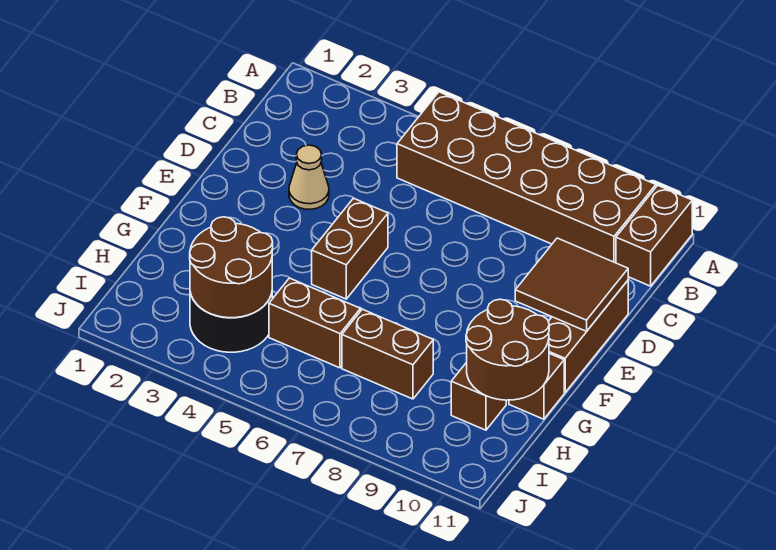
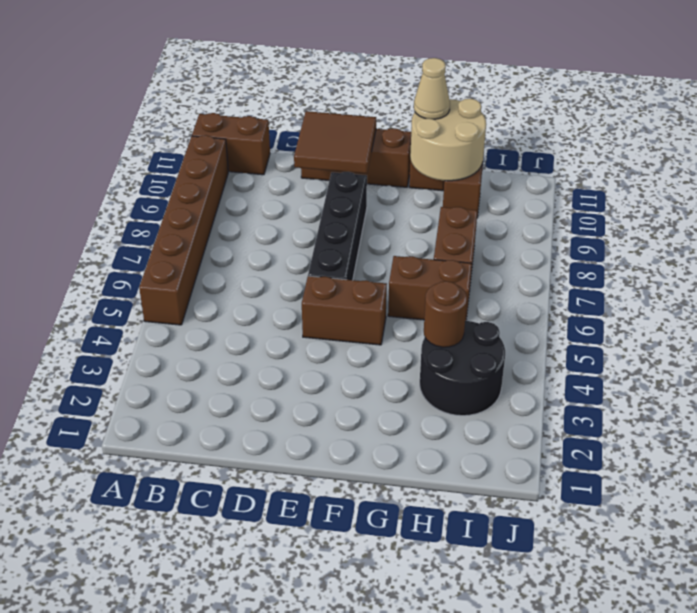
brown 2x6 brick [397,92,656,263] -> brown 1x6 brick [139,135,228,325]
tan 1x1 cone [289,145,329,209] -> tan 1x1 cone moved to [414,58,450,119]
none -> black 1x4 brick [308,172,367,280]
brown 2x2 round brick [466,299,549,400] -> tan 2x2 round brick [410,99,486,181]
brown 2x2 round brick [190,217,273,318] -> brown 1x1 round brick [424,281,467,347]
brown 1x2 brick [269,278,360,368] -> brown 1x2 brick turned to [388,256,472,321]

